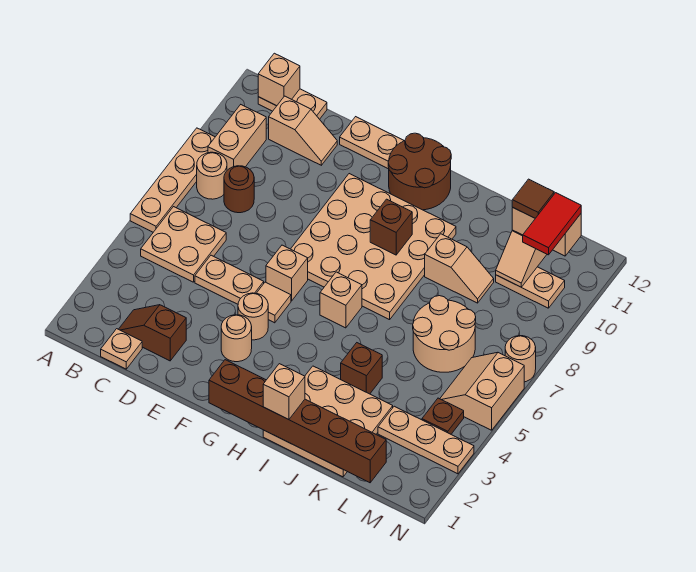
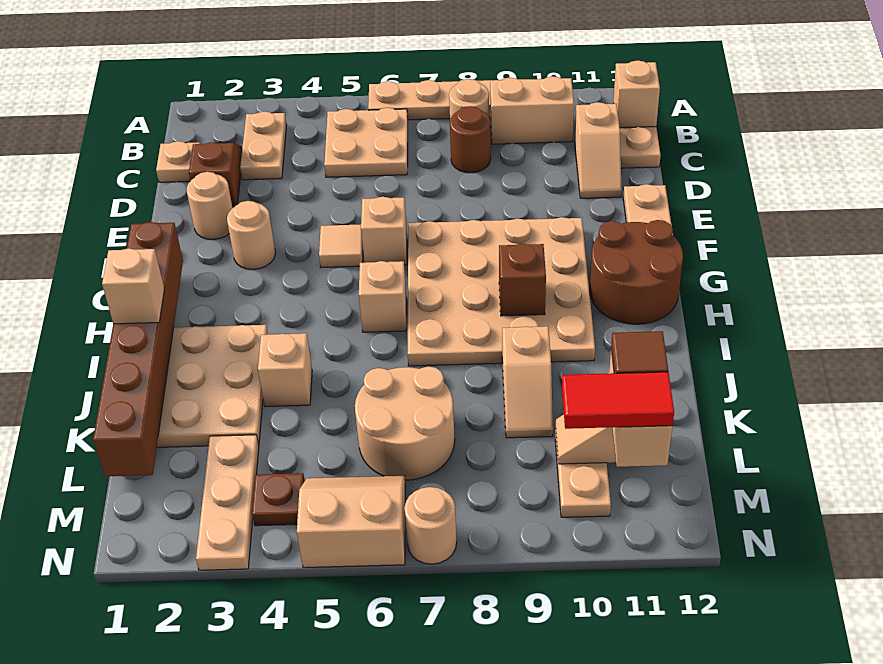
tan 1x2 plate [195,255,264,304] -> tan 1x2 plate moved to [240,112,287,180]
tan 1x1 round brick [238,293,268,340] -> tan 1x1 round brick moved to [187,172,232,240]
brown 1x1 brick [341,343,382,394] -> tan 1x1 brick [258,333,312,407]

